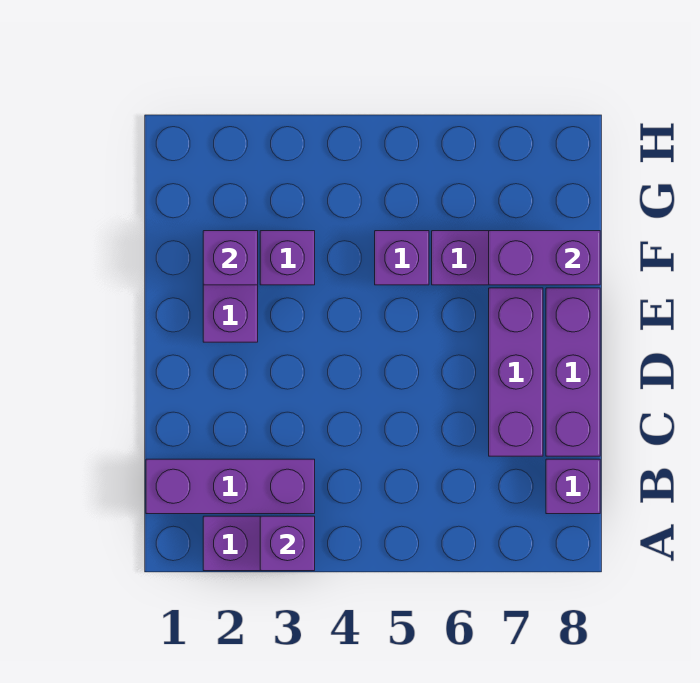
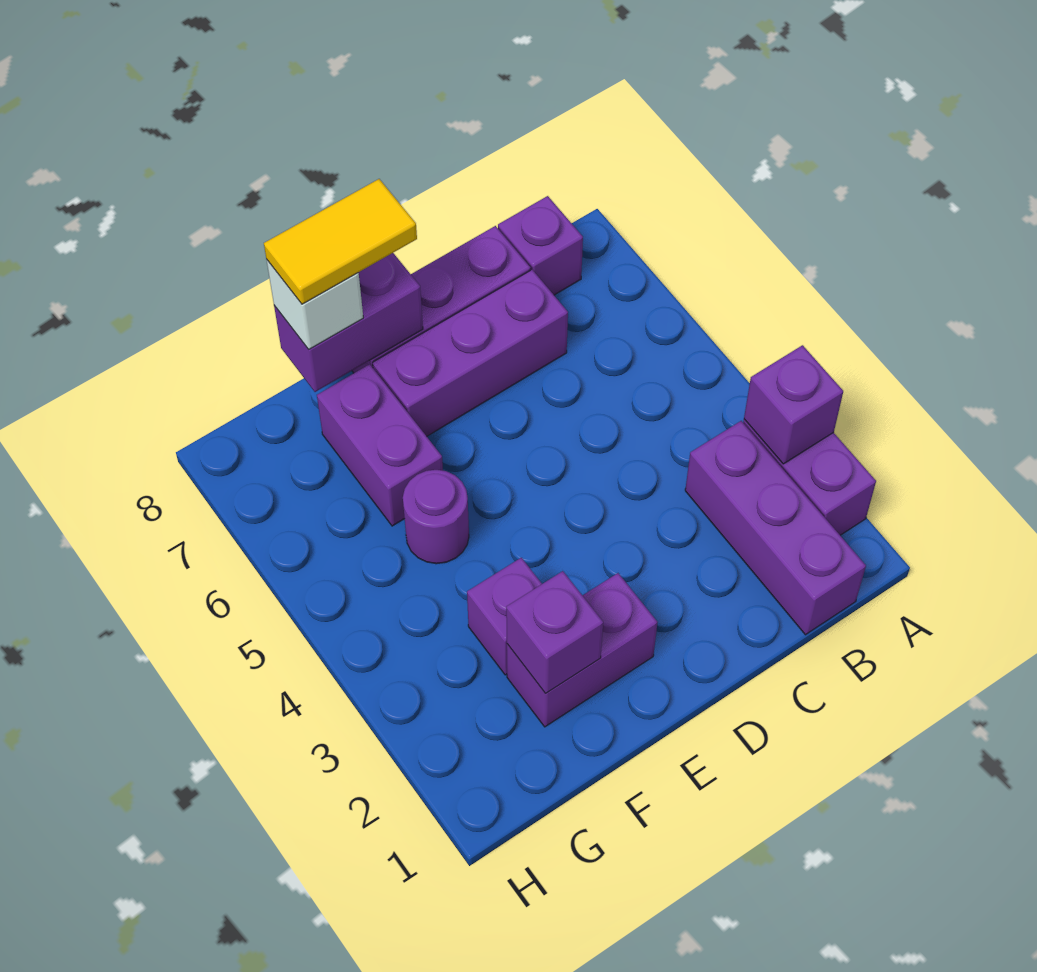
none -> yellow 1x2 tile [264,179,417,304]
purple 1x1 brick [375,231,429,285] -> purple 1x1 round brick [403,470,469,564]
purple 1x2 brick [489,231,600,285] -> purple 1x2 brick turned to [274,253,423,392]
none -> white 1x1 brick [266,259,363,349]

